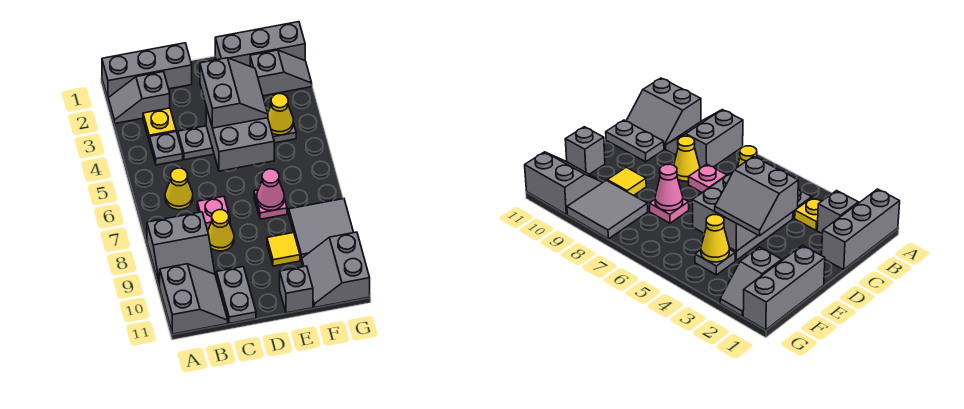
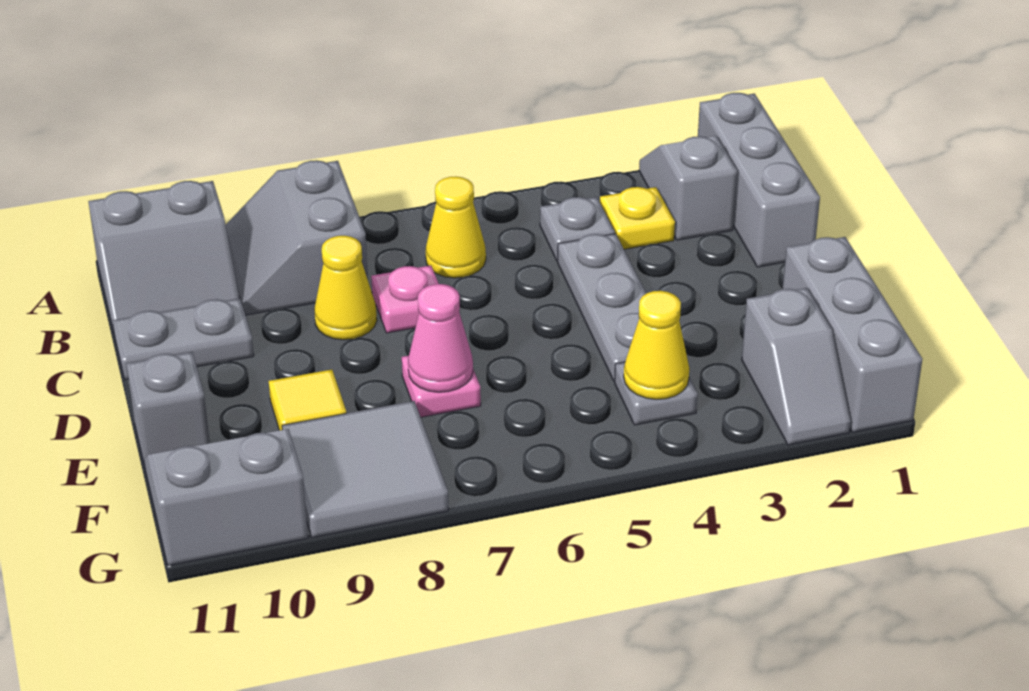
grey 2x2 slope [200,58,268,128] -> none
grey 2x2 brick [206,107,274,171] -> none

